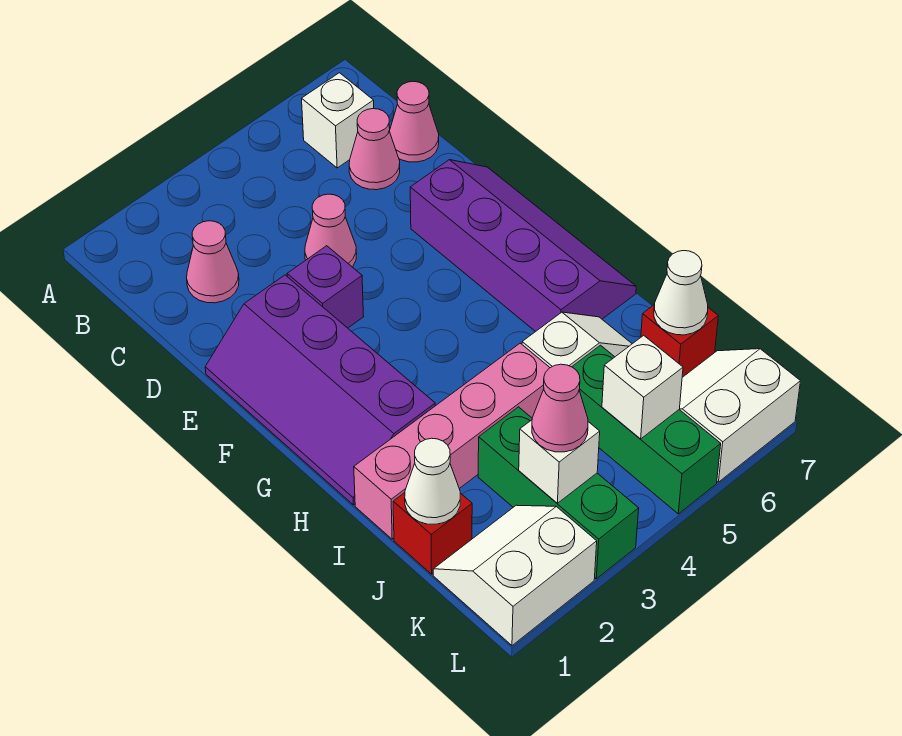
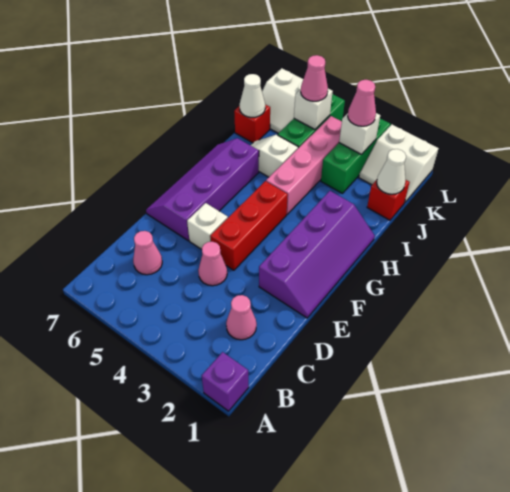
white 1x1 brick [302,73,374,168] -> white 1x1 brick moved to [187,203,228,249]
pink 1x1 cone [390,81,439,162] -> pink 1x1 cone moved to [301,55,328,101]
purple 1x1 brick [287,246,364,328] -> purple 1x1 brick moved to [202,352,249,411]
none -> red 1x3 brick [210,181,288,270]
pink 1x4 brick [354,343,550,539] -> pink 1x4 brick turned to [266,116,342,214]

